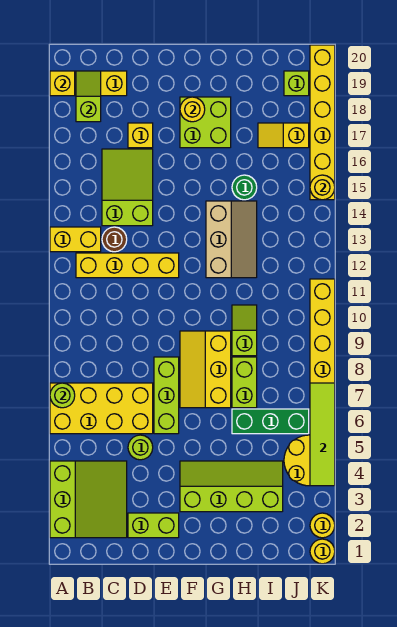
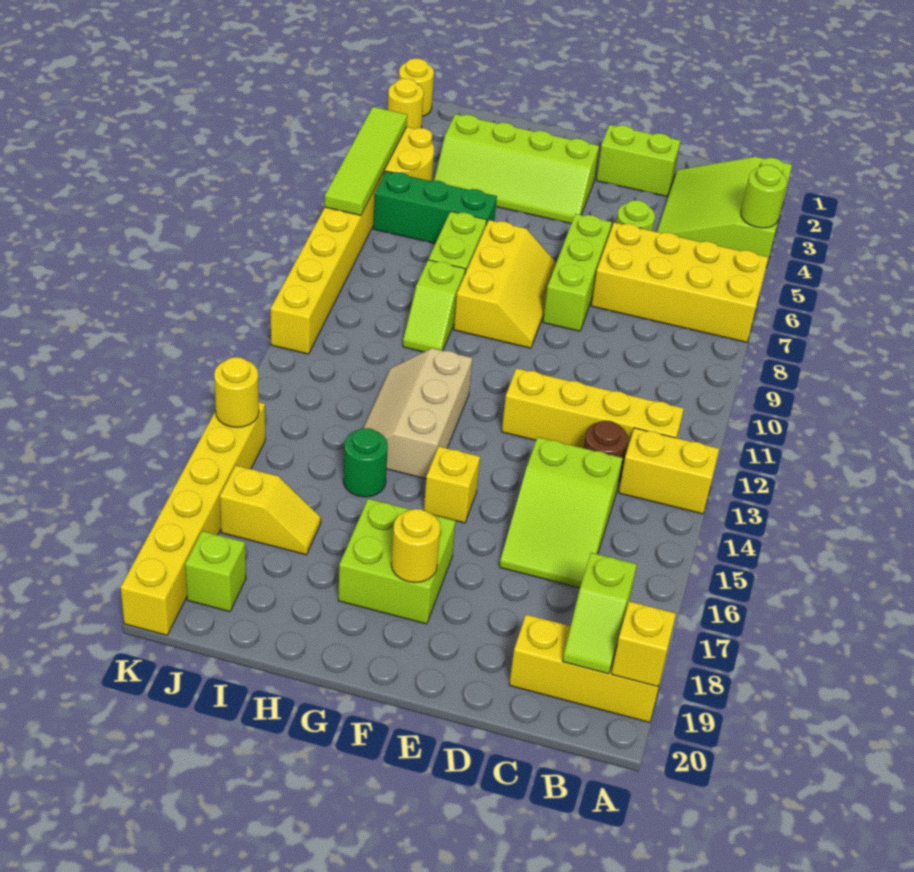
lime 1x1 round brick [50,383,75,408] -> lime 1x1 round brick moved to [741,165,787,228]
yellow 1x1 brick [128,123,153,148] -> yellow 1x1 brick moved to [424,446,480,523]

